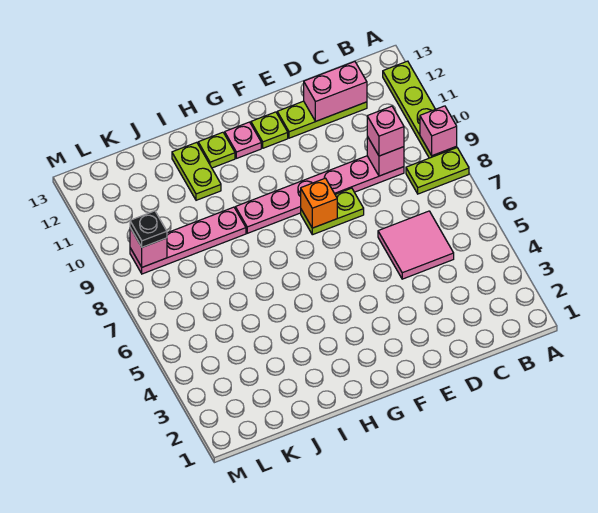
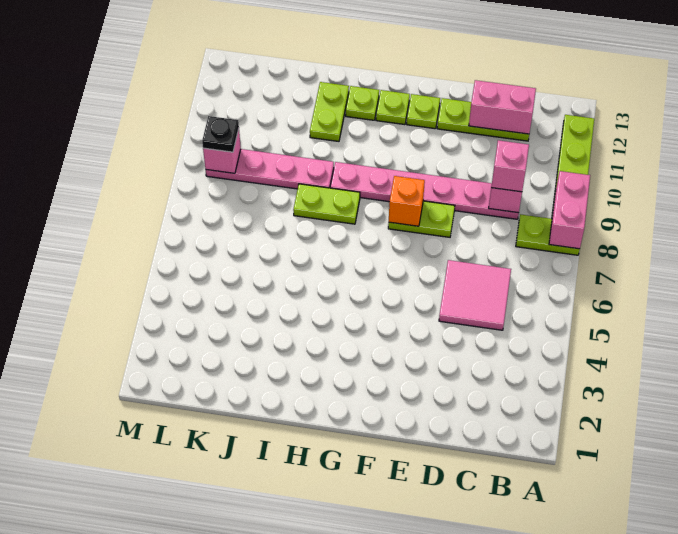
pink 1x1 brick [420,106,457,156] -> pink 1x2 brick [549,171,590,249]
pink 1x1 plate [225,122,261,158] -> lime 1x1 plate [376,90,410,125]
none -> lime 1x2 plate [293,184,360,224]

